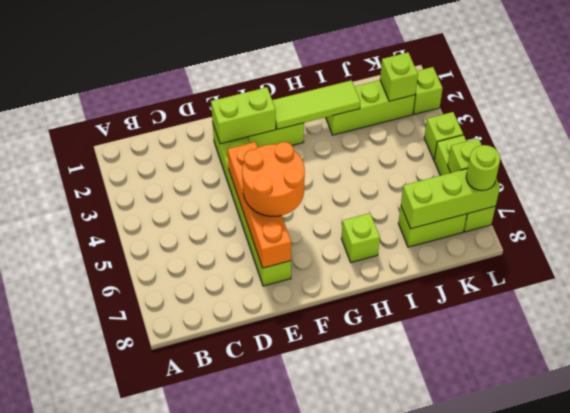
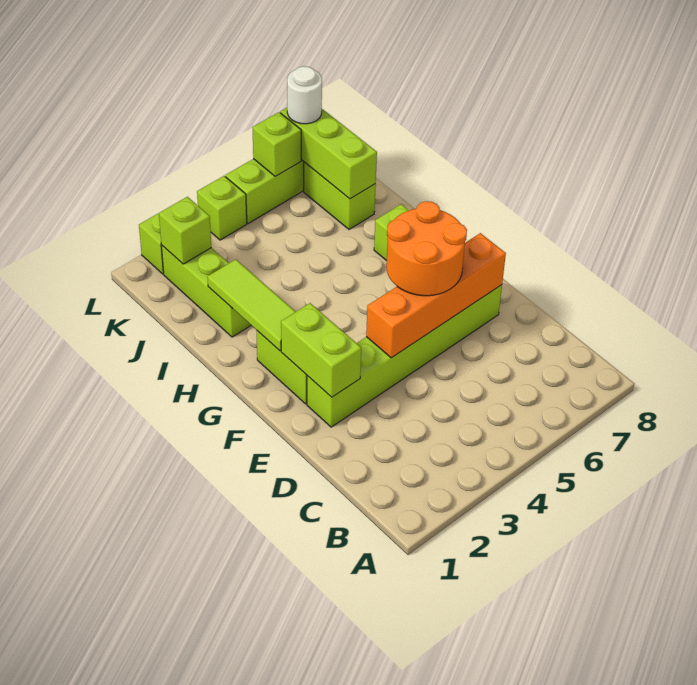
lime 1x1 round brick [466,145,500,191] -> white 1x1 round brick [287,66,322,124]

